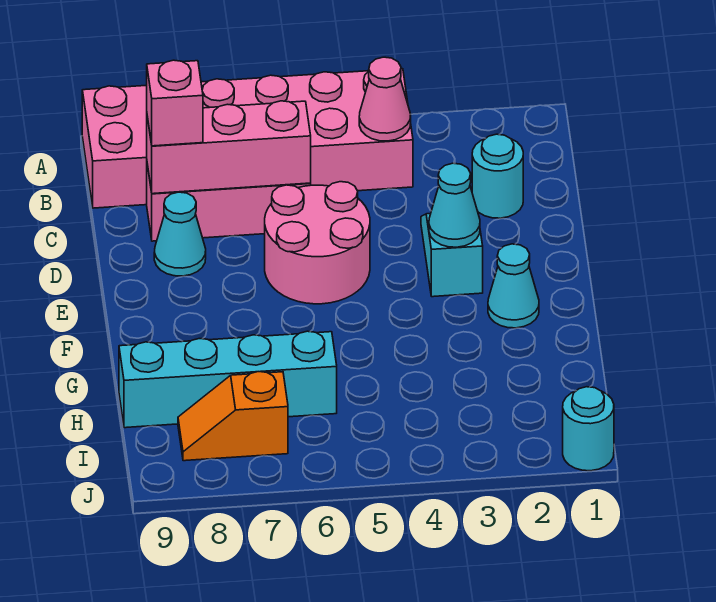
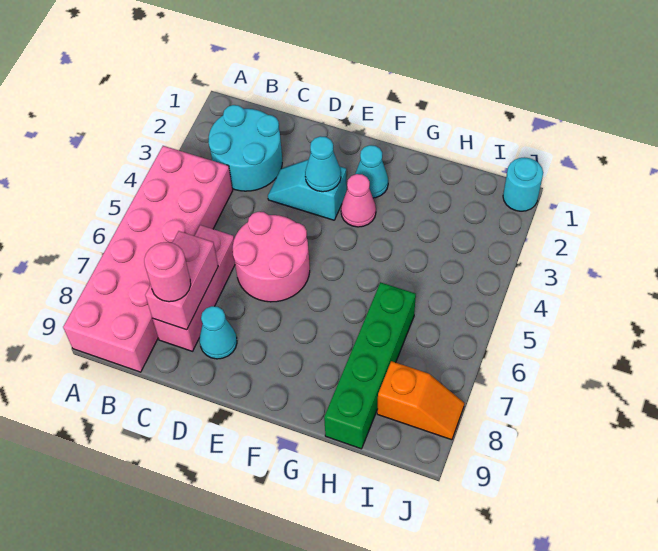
pink 1x1 cone [359,57,411,141] -> pink 1x1 cone moved to [341,174,376,227]
cyan 1x1 round brick [472,134,523,218] -> cyan 2x2 round brick [208,105,282,191]
pink 1x3 brick [147,101,311,194] -> pink 1x2 brick [145,231,218,330]
pink 1x1 brick [147,60,203,146] -> pink 1x1 round brick [144,242,191,302]
cyan 1x4 brick [119,331,337,428] -> green 1x4 brick [324,282,416,449]
orange 1x2 slope [178,372,288,461] -> orange 1x2 slope turned to [377,361,464,440]

